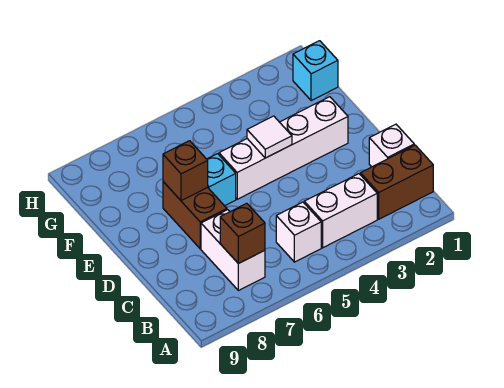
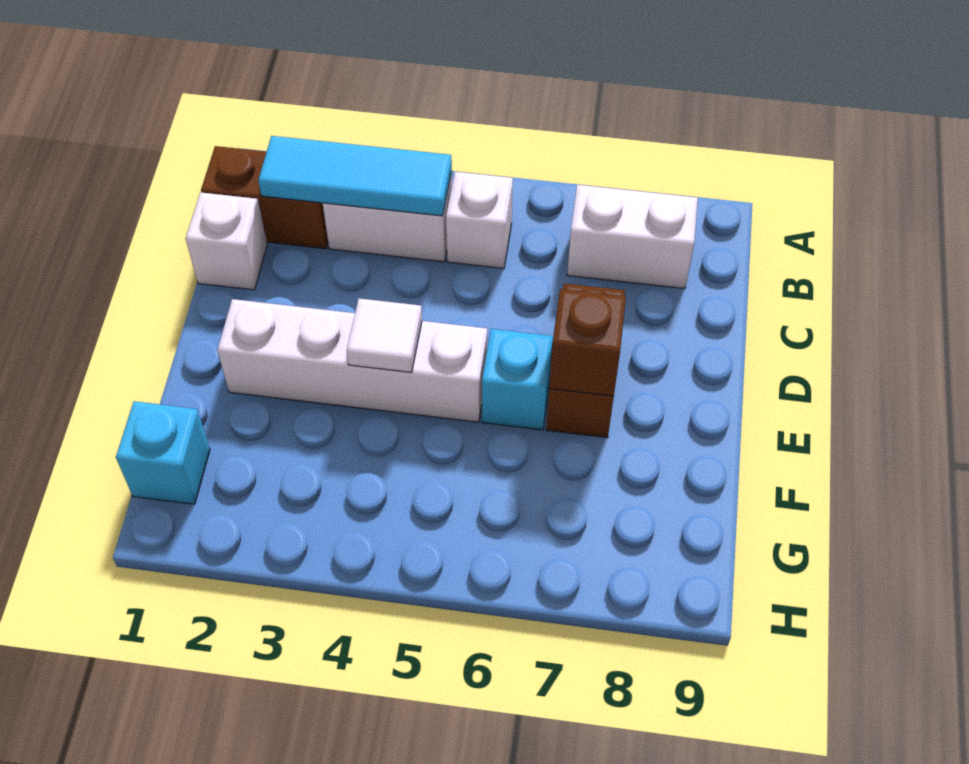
none -> cyan 1x3 tile [258,136,452,216]
white 1x2 brick [201,210,265,291] -> white 1x2 brick turned to [567,185,698,289]
brown 1x1 brick [220,203,265,264] -> none

